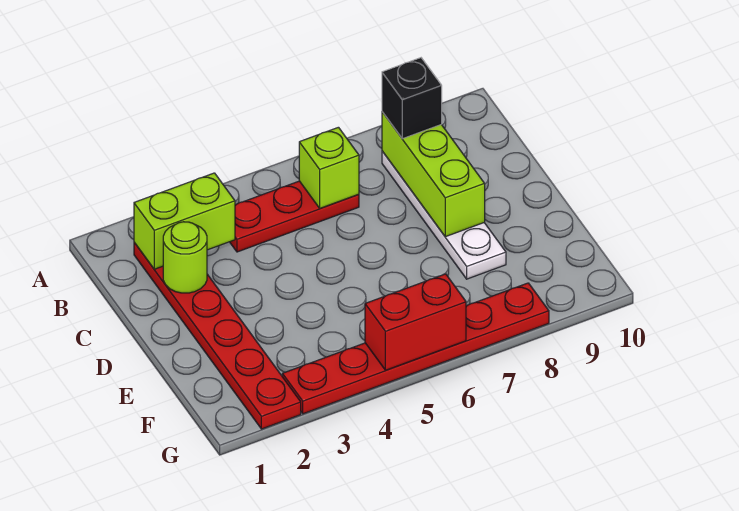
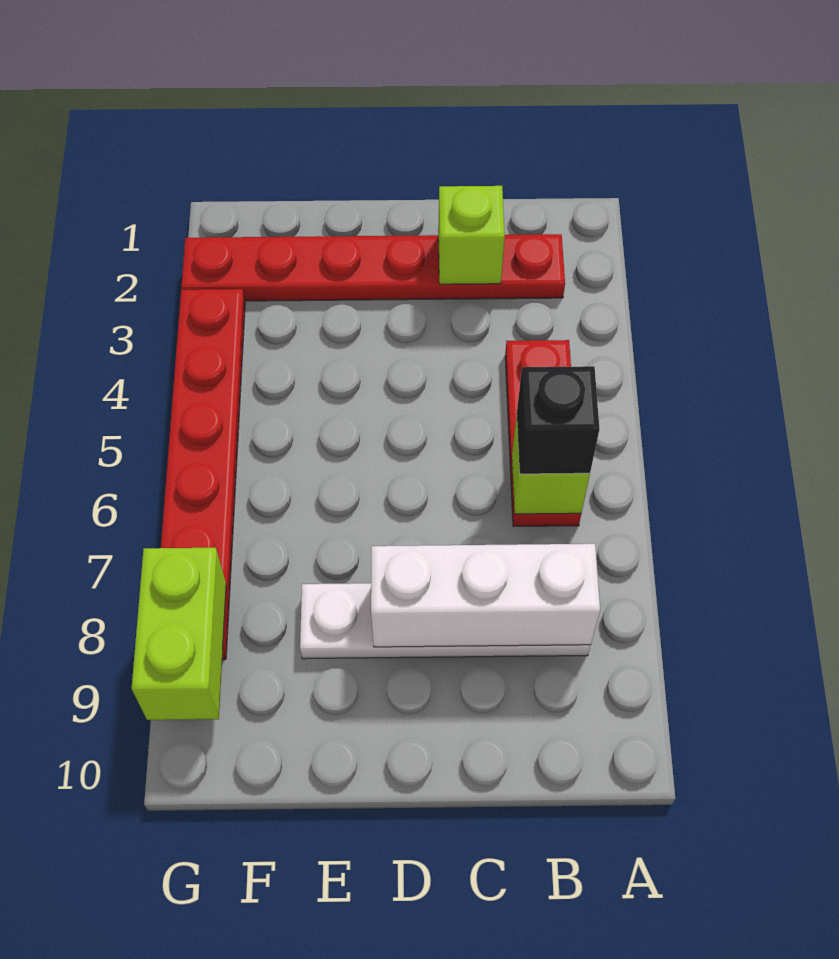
lime 1x2 brick [134,173,235,269] -> lime 1x2 brick moved to [132,548,226,720]
lime 1x3 brick [382,112,485,237] -> white 1x3 brick [371,544,600,647]
black 1x1 brick [382,58,442,139] -> black 1x1 brick moved to [517,366,600,474]
lime 1x1 round brick [163,222,207,293] -> lime 1x1 brick [438,186,505,284]
red 1x2 brick [365,274,466,370] -> none

